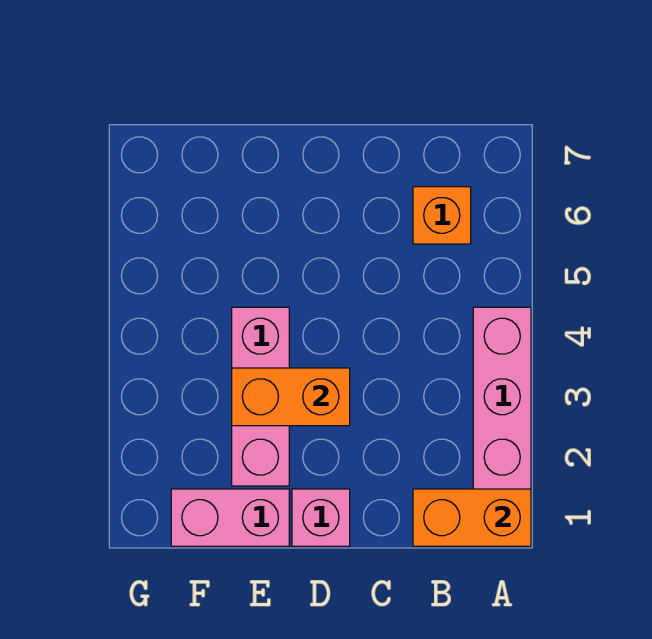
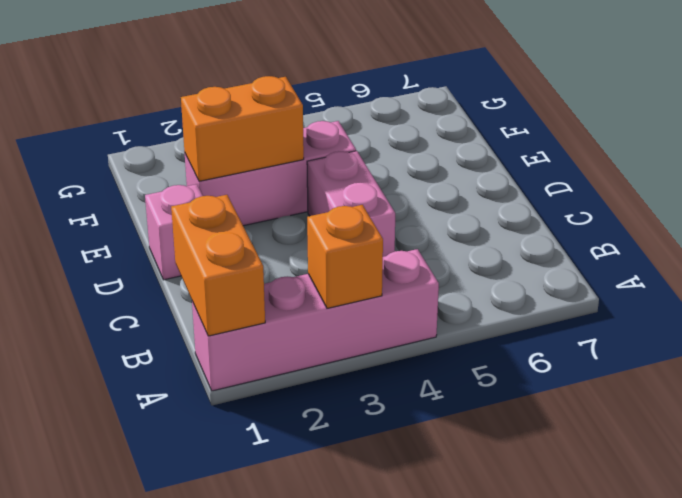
orange 1x1 brick [413,187,471,244] -> orange 1x1 brick moved to [307,205,383,308]
orange 1x2 brick [232,368,350,426] -> orange 1x2 brick turned to [181,76,304,181]
pink 1x2 brick [171,489,289,546] -> pink 1x2 brick moved to [307,151,395,257]

